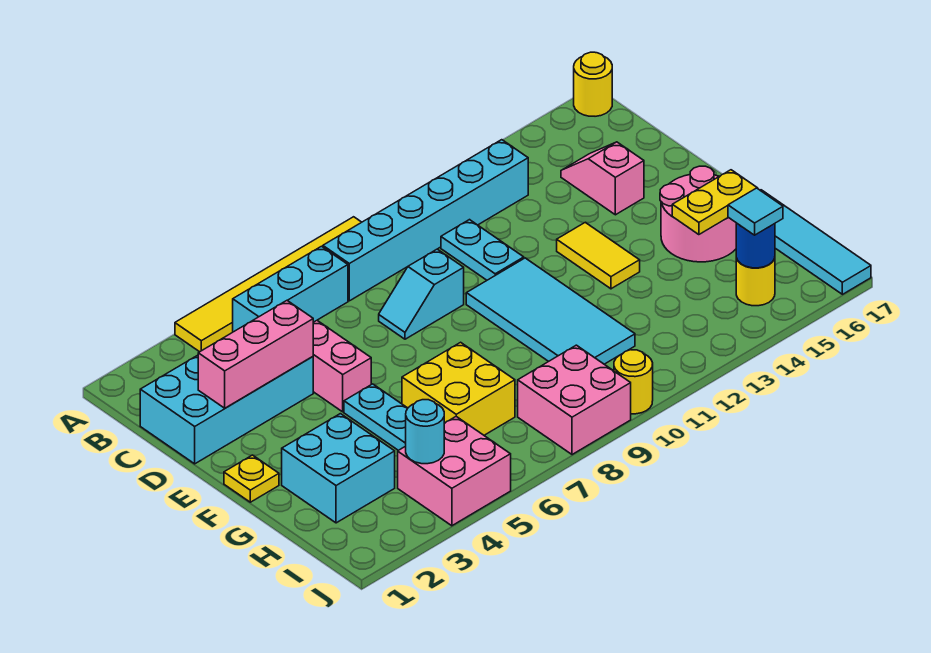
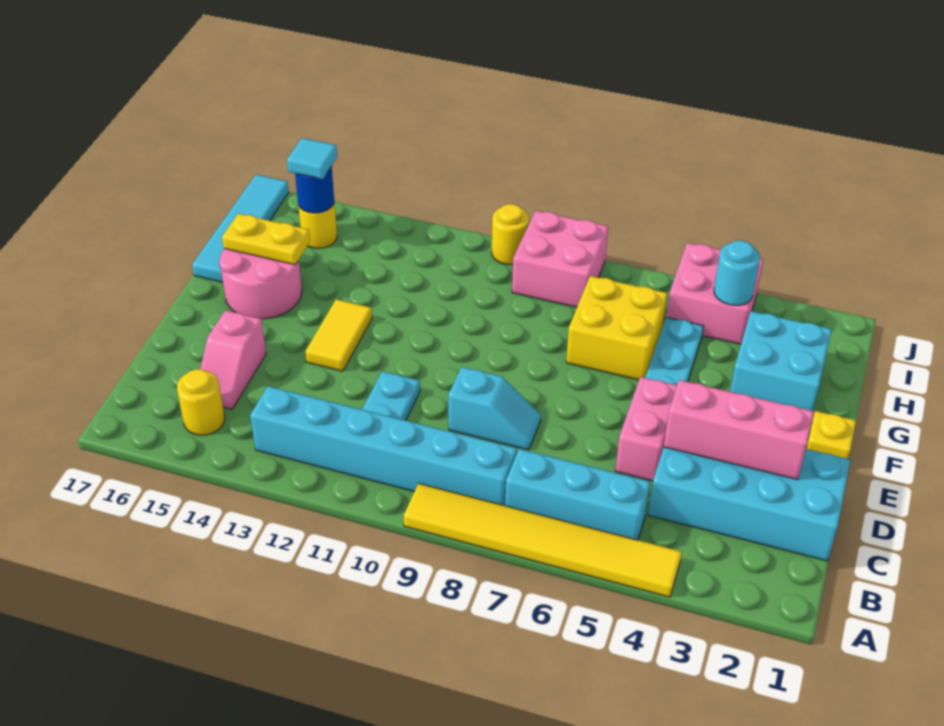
yellow 1x1 round brick [574,52,612,116] -> yellow 1x1 round brick moved to [177,369,225,435]
cyan 2x4 tile [466,258,635,364] -> none

